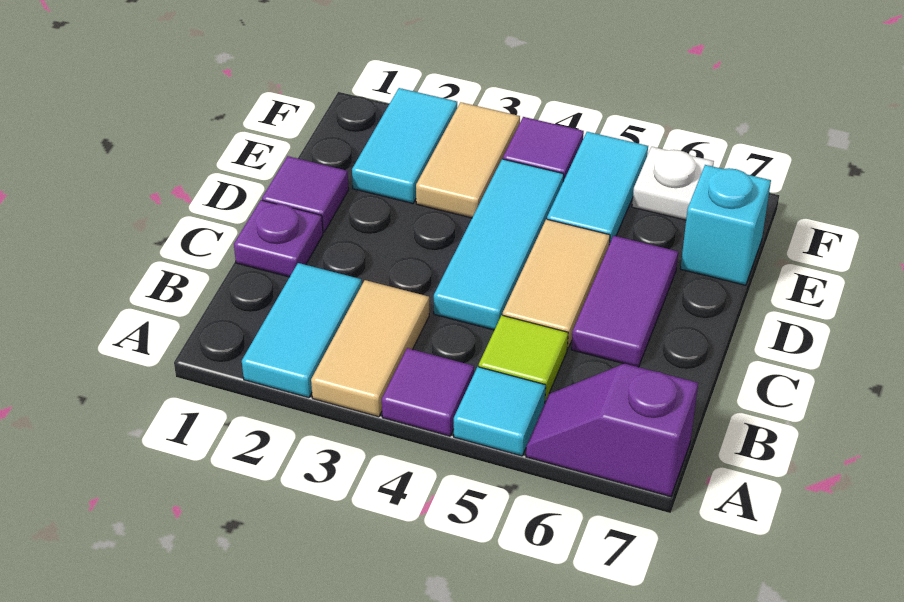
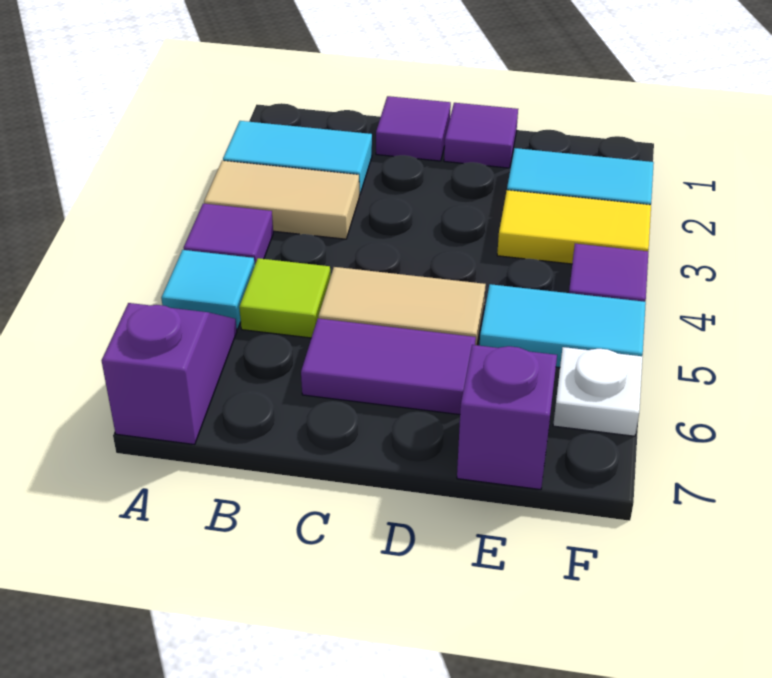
purple 1x1 plate [234,200,323,277] -> purple 1x1 tile [376,96,451,161]
cyan 1x3 tile [434,159,564,330] -> none
tan 1x2 tile [416,102,520,218] -> yellow 1x2 tile [497,190,651,264]
cyan 1x1 brick [680,165,771,285] -> purple 1x1 brick [457,345,557,490]

